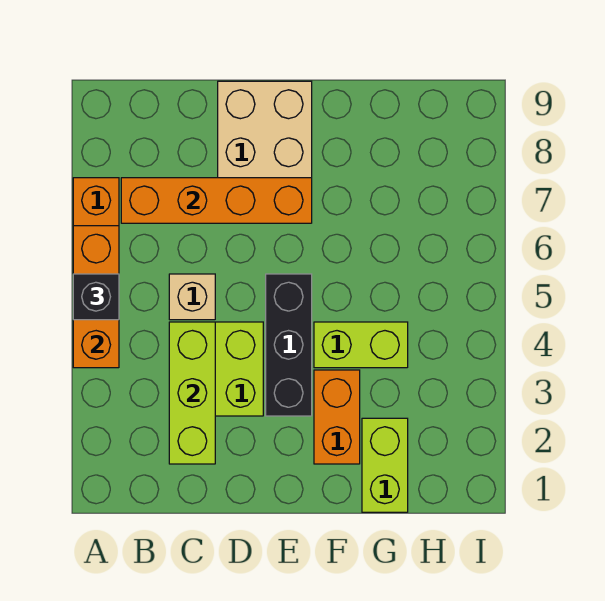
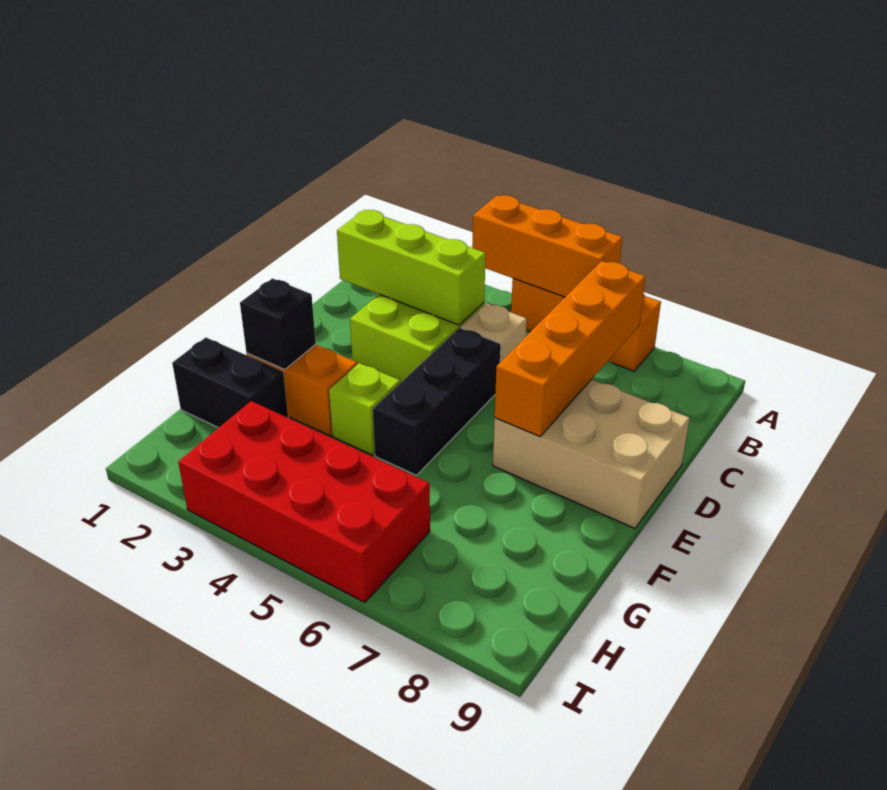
black 1x1 brick [73,274,119,320] -> black 1x1 brick moved to [240,278,316,370]
black 1x3 brick [266,274,312,416] -> black 1x3 brick turned to [373,328,501,475]
lime 1x2 brick [314,322,408,368] -> lime 1x1 brick [329,363,400,455]
lime 1x2 brick [362,418,408,512] -> black 1x2 brick [172,337,288,428]
none -> red 2x4 brick [178,401,430,602]

